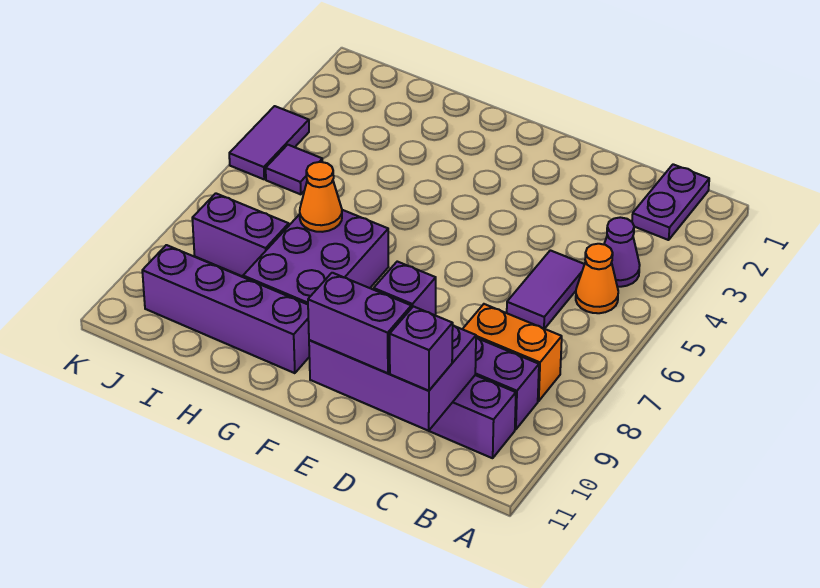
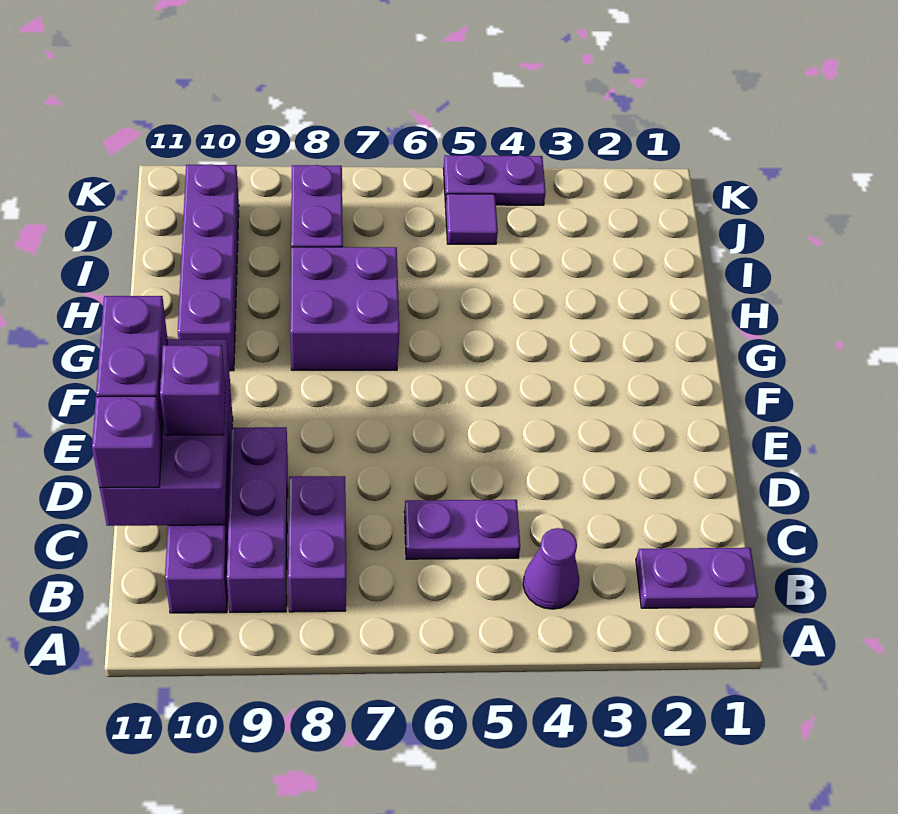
orange 1x1 cone [576,244,618,313] -> none
orange 1x2 brick [463,304,562,401] -> purple 1x2 brick [288,476,346,612]
purple 1x2 tile [507,250,585,329] -> purple 1x2 plate [404,500,520,559]
purple 2x3 brick [243,210,388,304] -> purple 2x2 brick [290,247,399,370]
orange 1x1 cone [300,162,342,232] -> none
purple 1x2 tile [229,106,309,179] -> purple 1x2 plate [443,155,546,205]

